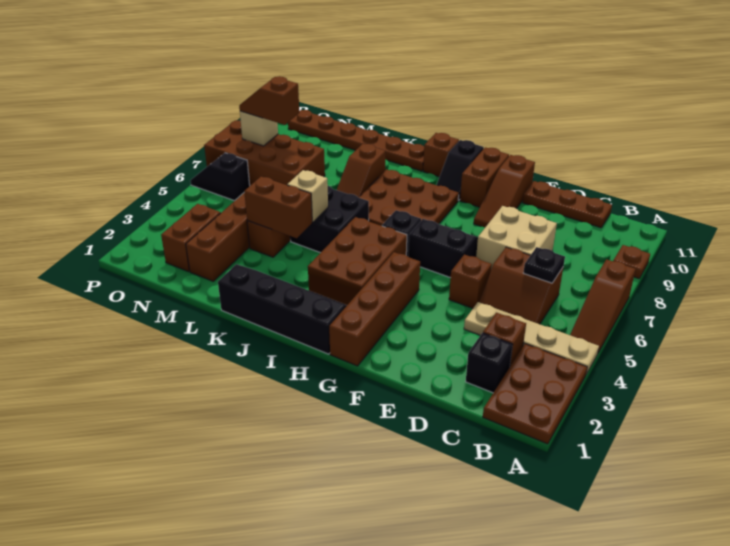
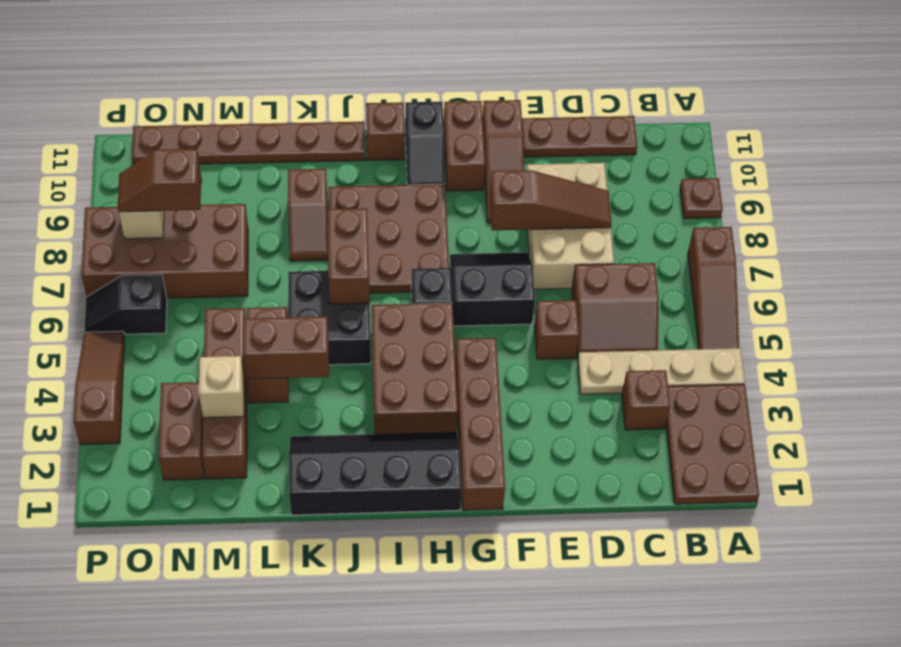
black 1x1 brick [466,333,513,393] -> none
black 1x1 plate [524,247,565,283] -> none
tan 2x2 brick [476,206,557,269] -> tan 2x3 brick [527,163,614,289]
none -> brown 1x3 slope [490,170,612,230]
none -> brown 1x2 brick [328,208,370,304]
tan 1x1 brick [287,170,328,222] -> tan 1x1 brick moved to [199,356,244,418]
none -> brown 1x3 slope [73,331,125,445]

